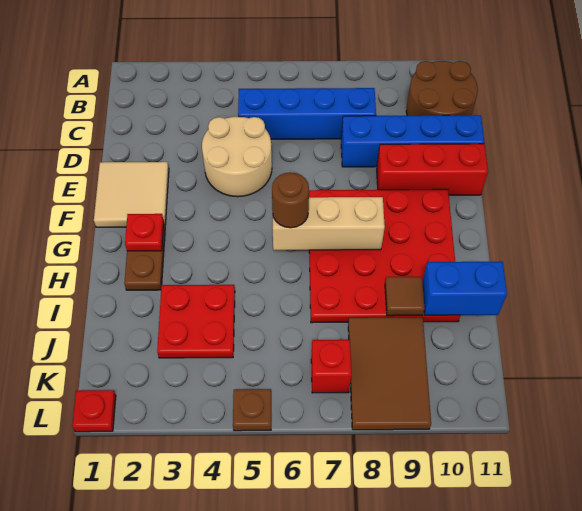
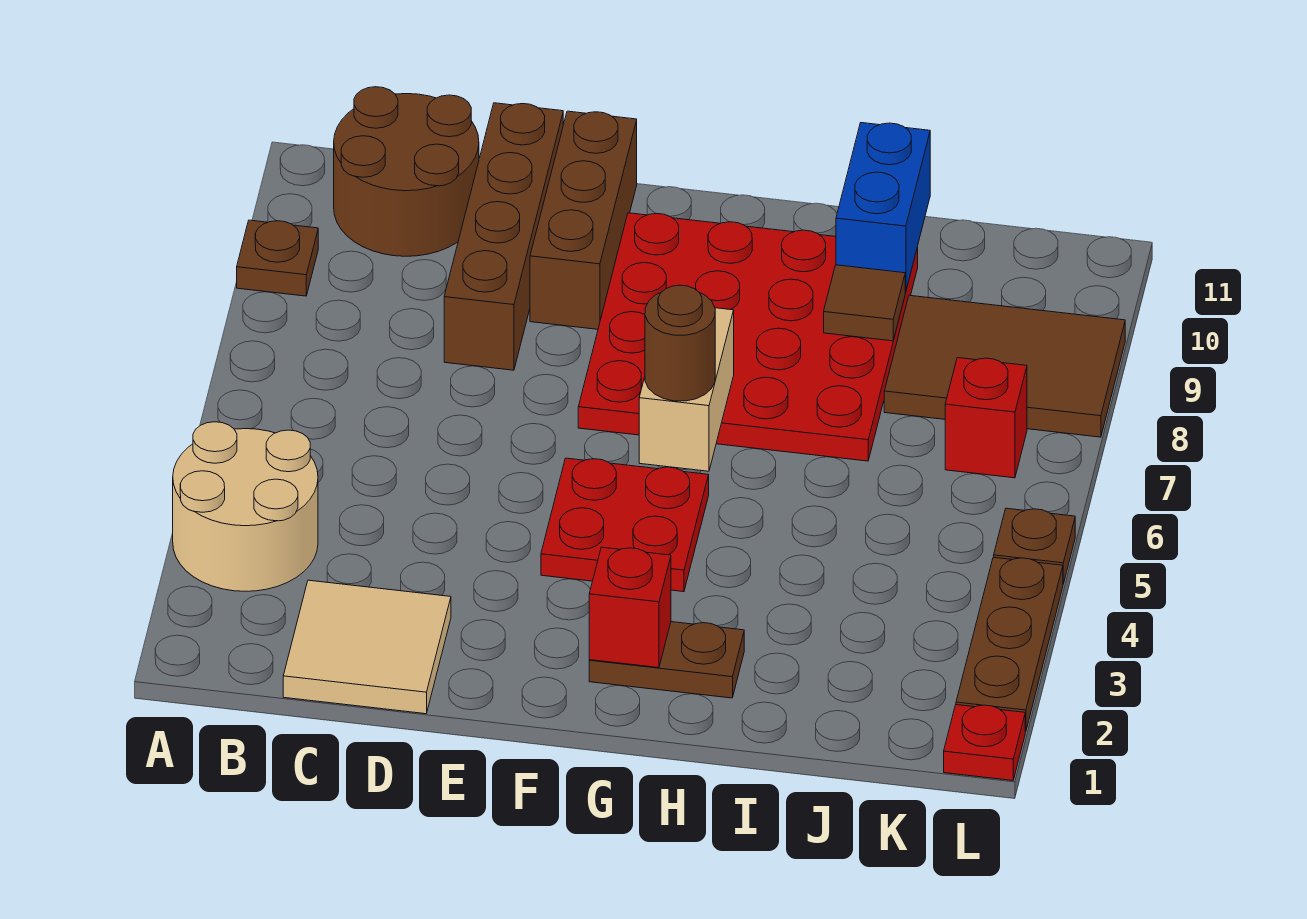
none -> brown 1x1 plate [237,220,318,296]
blue 1x4 brick [238,88,376,139] -> none
tan 2x2 round brick [202,117,272,197] -> tan 2x2 round brick moved to [173,422,318,591]
blue 1x4 brick [341,115,484,167] -> brown 1x4 brick [444,103,563,370]
tan 2x2 tile [94,162,169,227] -> tan 2x2 tile moved to [283,580,451,714]
red 1x3 brick [377,144,488,195] -> brown 1x3 brick [530,111,637,329]
red 1x1 plate [125,214,164,251] -> red 1x1 brick [589,547,671,668]
tan 1x3 brick [273,197,385,250] -> tan 1x2 brick [639,308,734,471]
red 2x2 plate [157,285,235,358] -> red 2x2 plate moved to [541,458,709,592]
none -> brown 1x3 plate [956,557,1063,732]

